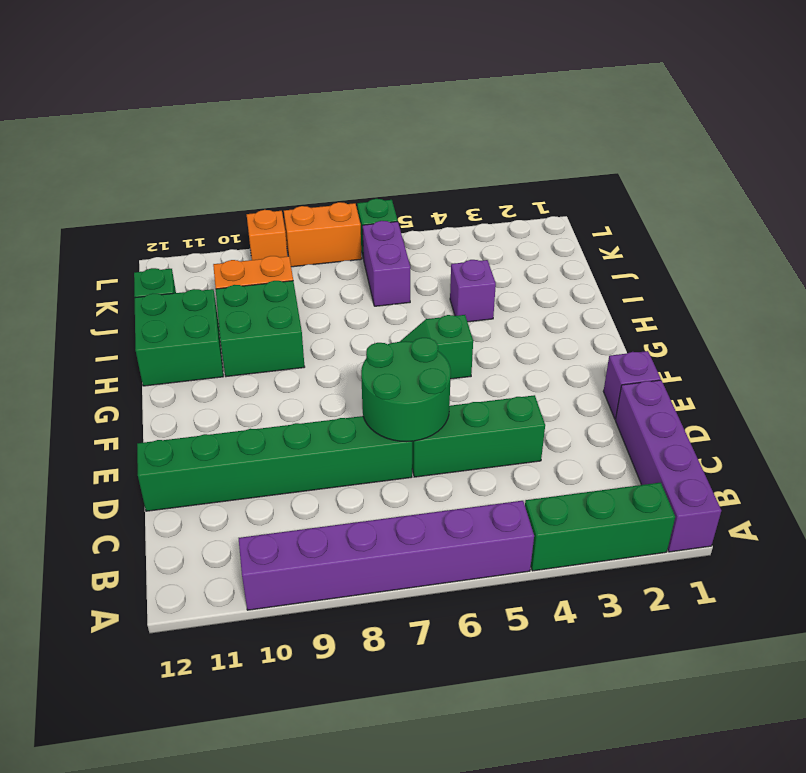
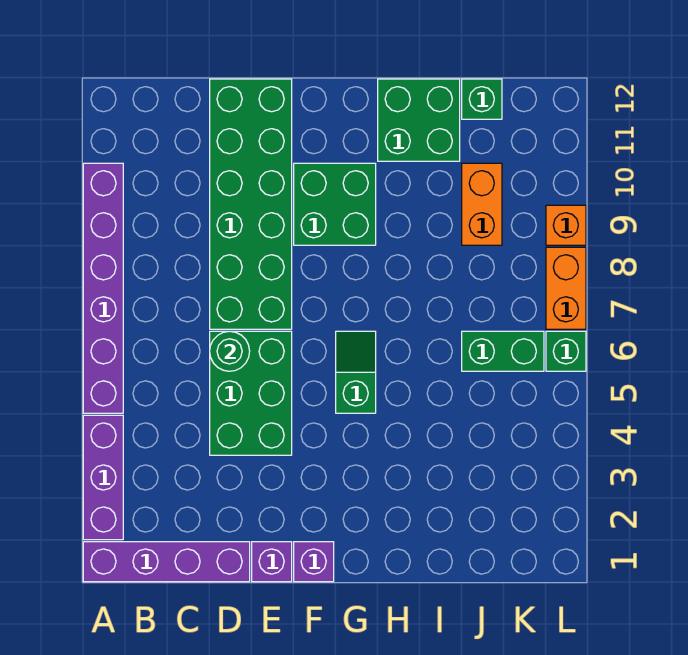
green 1x3 brick [525,483,675,571] -> purple 1x3 brick [83,415,123,540]
green 1x3 brick [412,395,545,477] -> green 2x3 brick [210,331,292,455]
green 2x2 round brick [361,338,451,442] -> green 1x1 round brick [210,331,250,371]
green 1x6 brick [137,416,412,511] -> green 2x6 brick [210,79,292,329]
green 2x2 brick [216,281,305,377] -> green 2x2 brick moved to [294,163,376,245]
purple 1x1 brick [450,260,496,322] -> purple 1x1 brick moved to [294,542,334,582]
purple 1x2 brick [363,221,410,306] -> green 1x2 brick [462,331,544,371]

